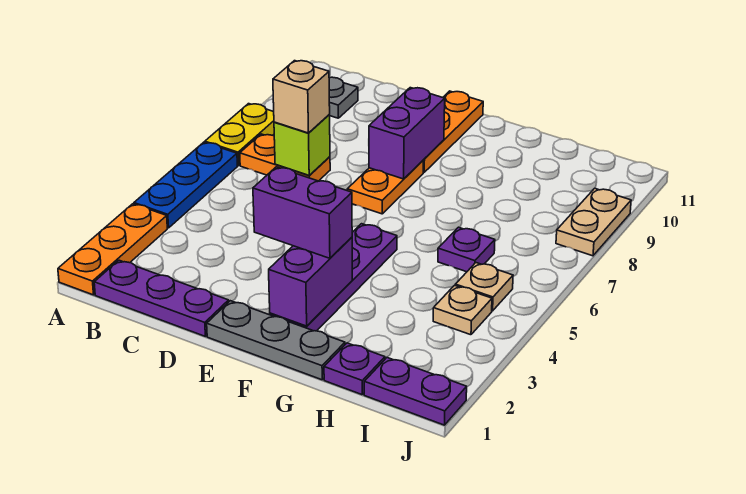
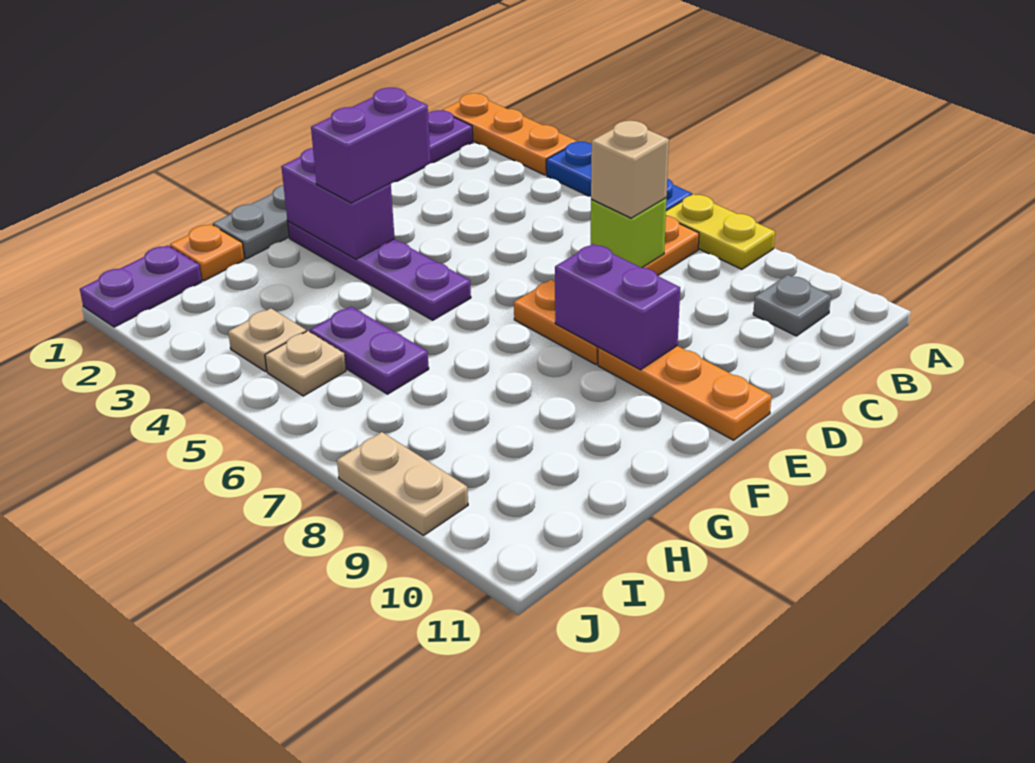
purple 1x1 plate [324,343,385,395] -> orange 1x1 plate [170,224,245,281]
purple 1x1 plate [438,227,495,272] -> purple 1x2 plate [310,307,429,394]

